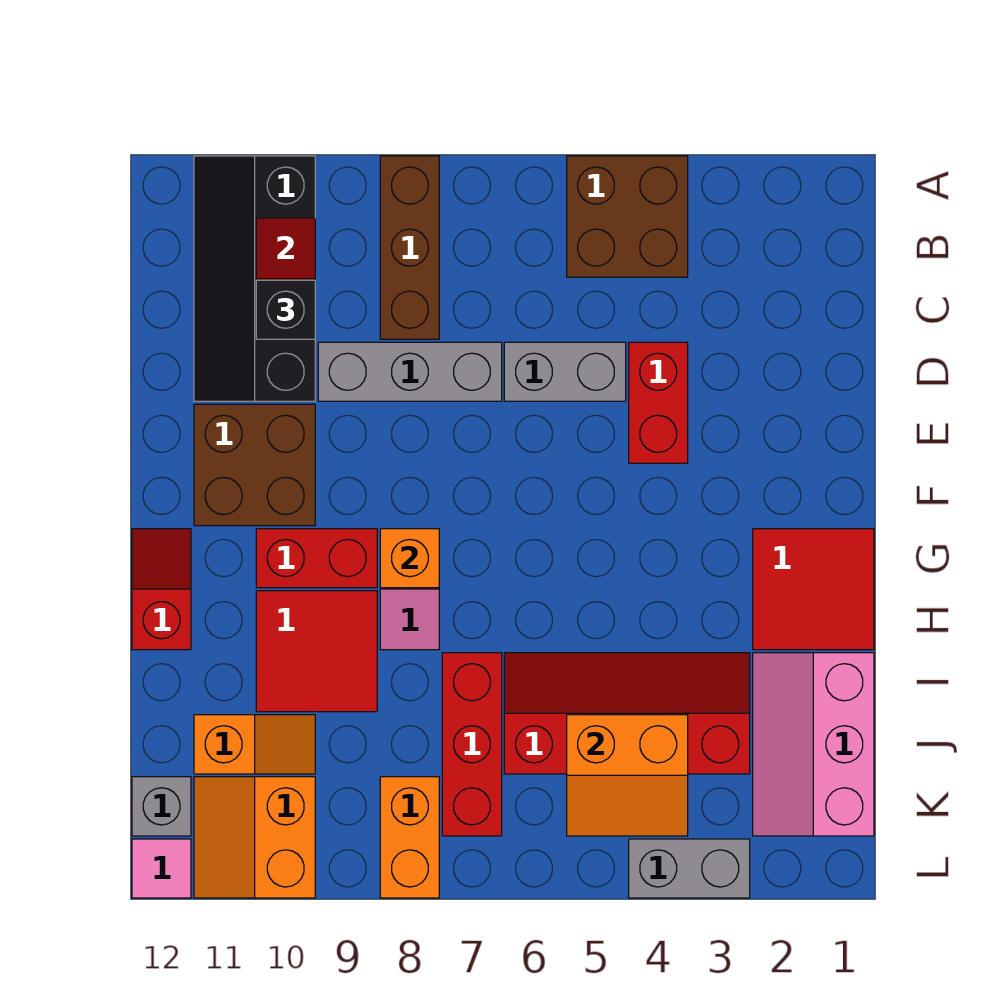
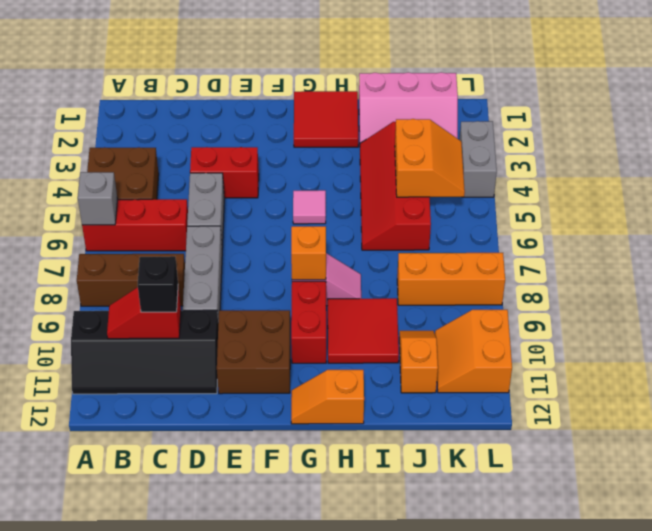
red 1x2 slope [132,529,191,650] -> orange 1x2 slope [291,370,364,424]
red 1x3 brick [442,653,502,836] -> red 1x3 brick moved to [82,199,188,251]
orange 1x2 brick [380,777,439,898] -> orange 1x3 brick [397,253,505,305]
orange 2x2 slope [194,777,315,898] -> orange 2x2 slope turned to [435,310,512,393]
grey 1x1 brick [132,777,191,836] -> grey 1x1 brick moved to [78,172,117,225]
pink 1x1 tile [132,839,191,898] -> pink 1x1 tile moved to [293,190,326,224]

